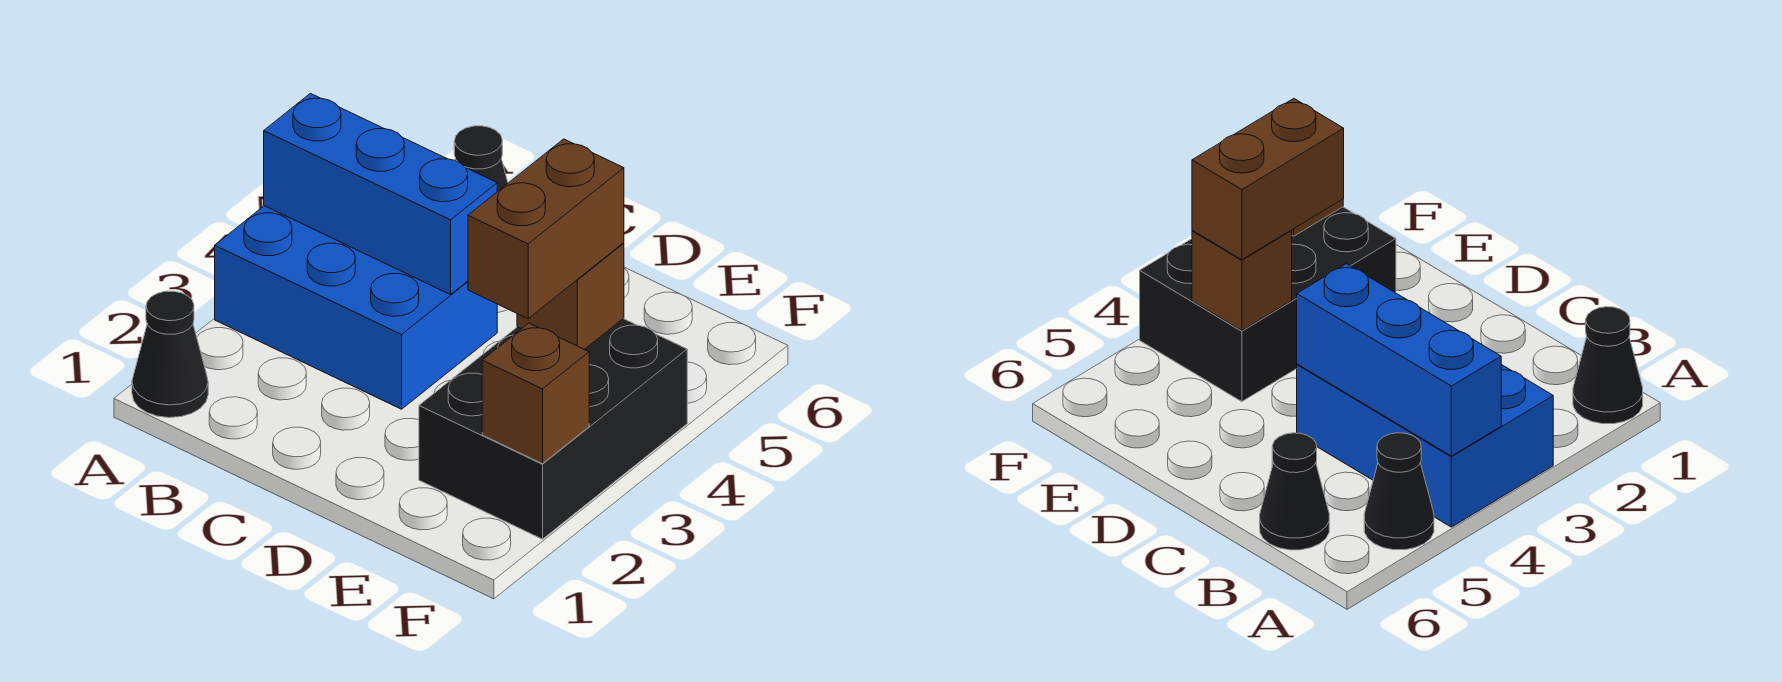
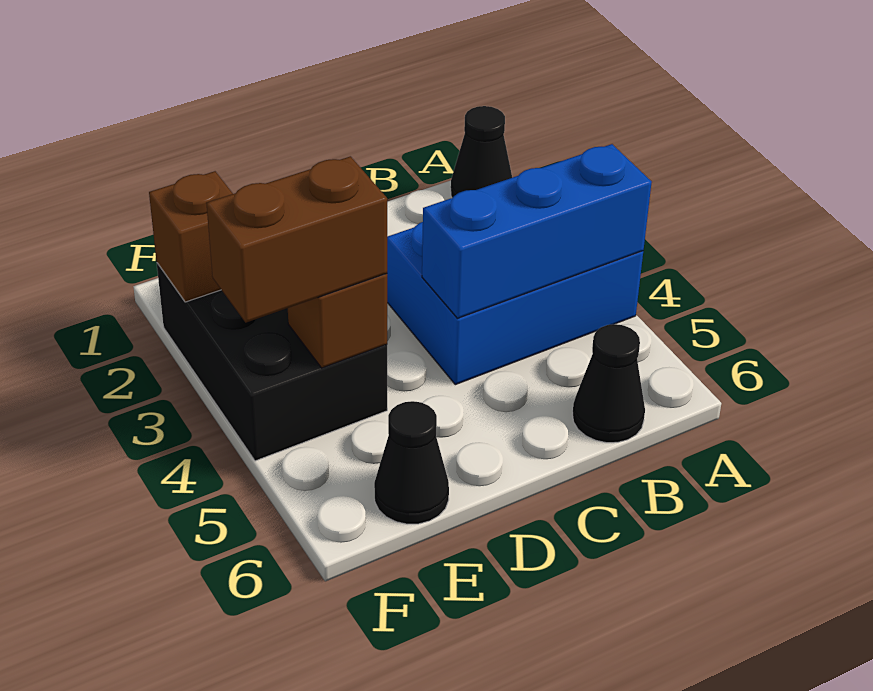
black 1x1 cone [1364,433,1434,550] -> black 1x1 cone moved to [374,401,449,524]
brown 1x2 brick [468,139,624,319] -> brown 1x2 brick turned to [206,156,387,323]

